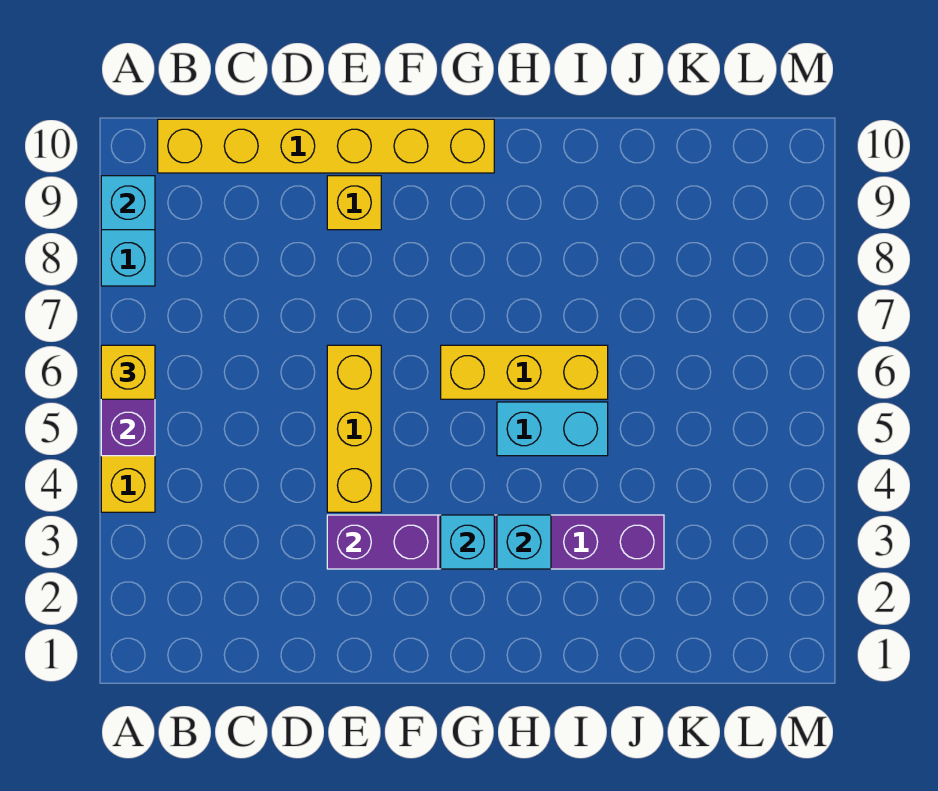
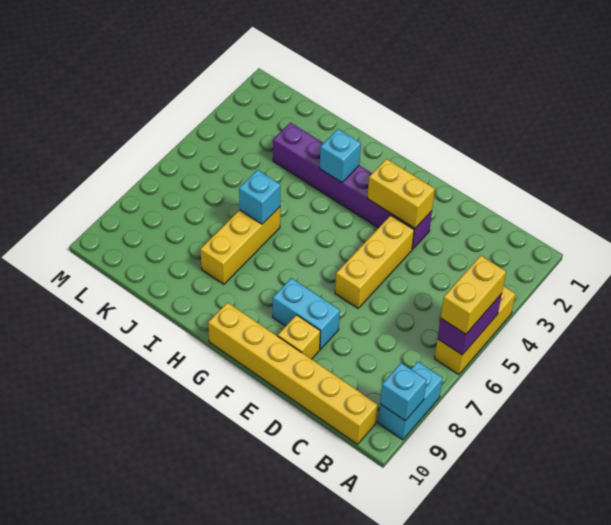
yellow 1x1 brick [101,345,155,399] -> yellow 1x2 brick [441,256,506,334]
purple 1x2 brick [327,515,438,569] -> yellow 1x2 brick [367,159,435,228]
cyan 1x1 brick [441,515,494,569] -> cyan 1x1 brick moved to [239,170,280,224]
yellow 1x3 brick [441,345,608,399] -> yellow 1x3 brick turned to [200,207,280,284]
cyan 1x2 brick [497,402,608,456] -> cyan 1x2 brick moved to [273,278,340,349]

